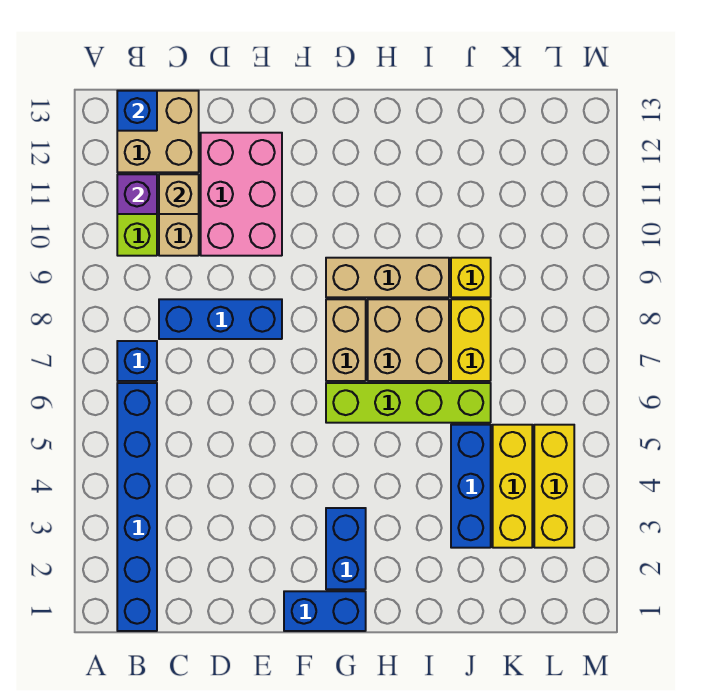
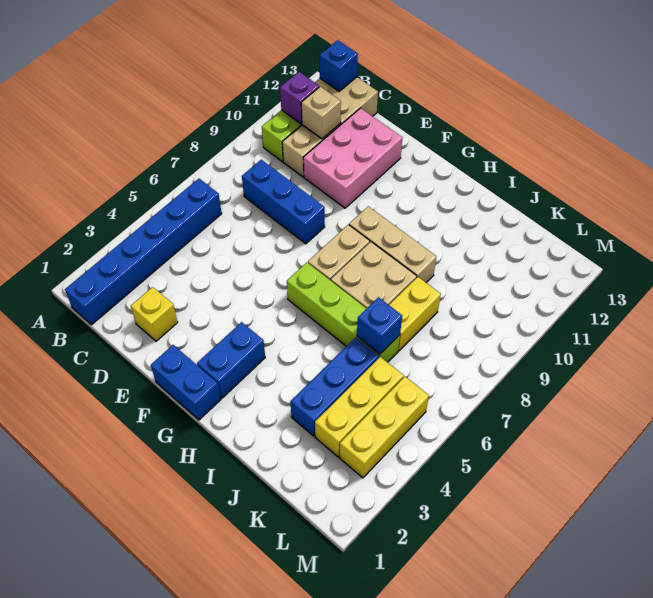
blue 1x1 brick [117,341,157,381] -> blue 1x1 brick moved to [357,297,402,354]
yellow 1x1 brick [451,258,491,297] -> yellow 1x1 brick moved to [131,287,178,341]

